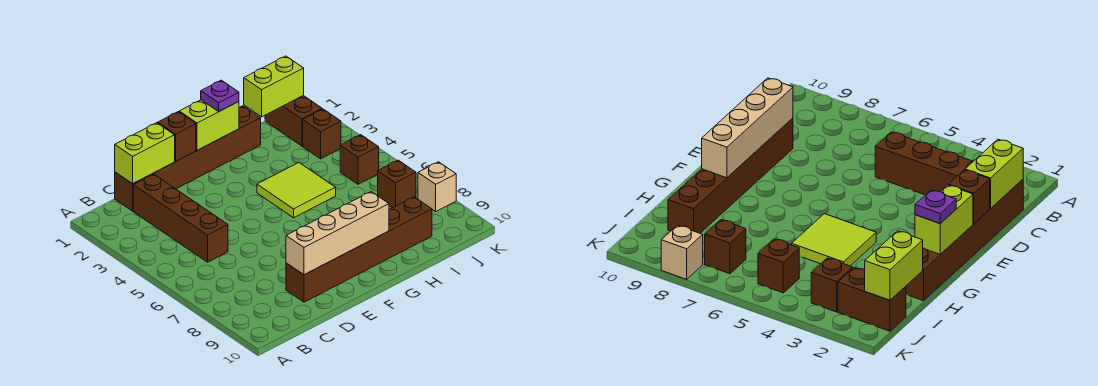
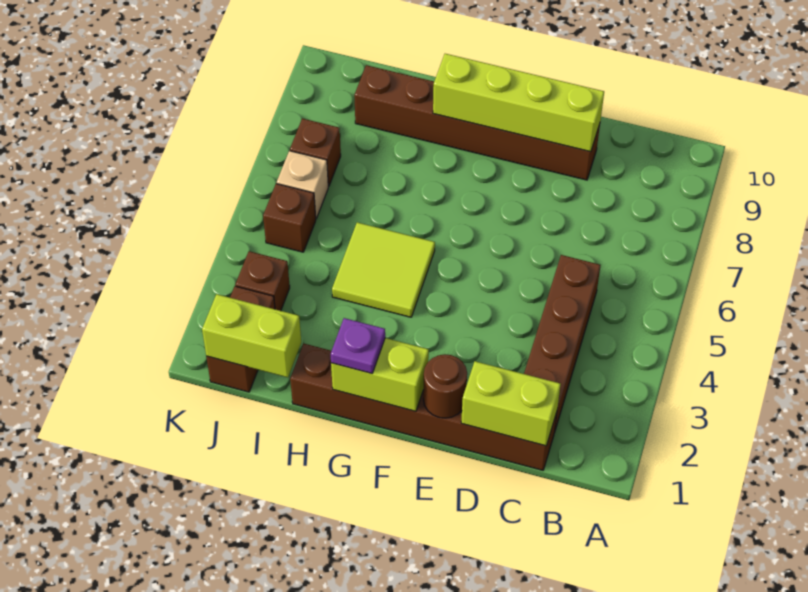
tan 1x4 brick [286,192,389,275] -> lime 1x4 brick [433,54,604,152]
brown 1x1 brick [158,112,196,161] -> brown 1x1 round brick [423,354,467,418]
tan 1x1 brick [418,162,456,211] -> tan 1x1 brick moved to [277,150,328,219]

